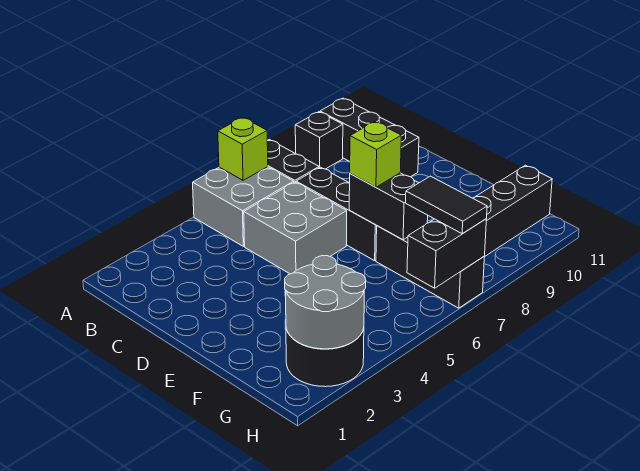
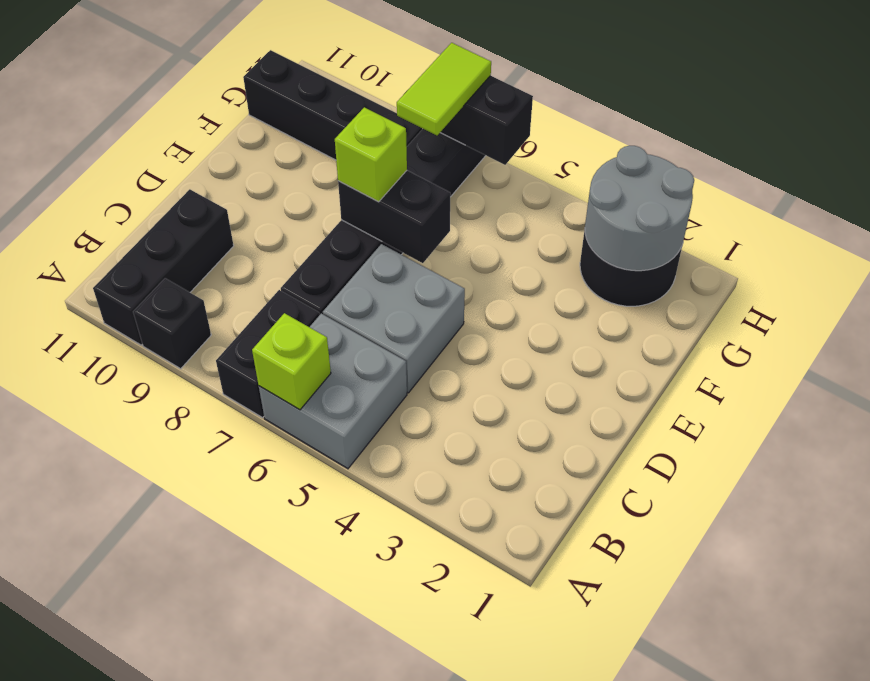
black 1x2 brick [349,173,428,240] -> black 1x2 brick turned to [338,171,450,263]
black 1x2 tile [406,176,487,234] -> lime 1x2 tile [397,43,491,135]

